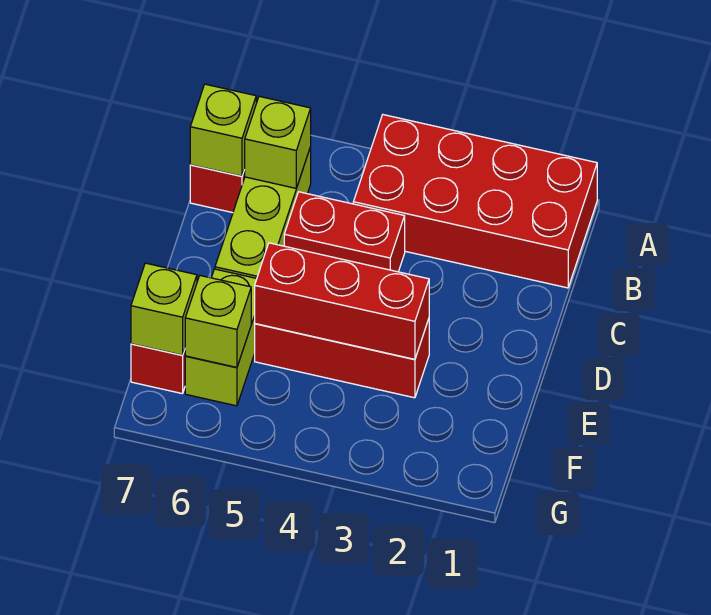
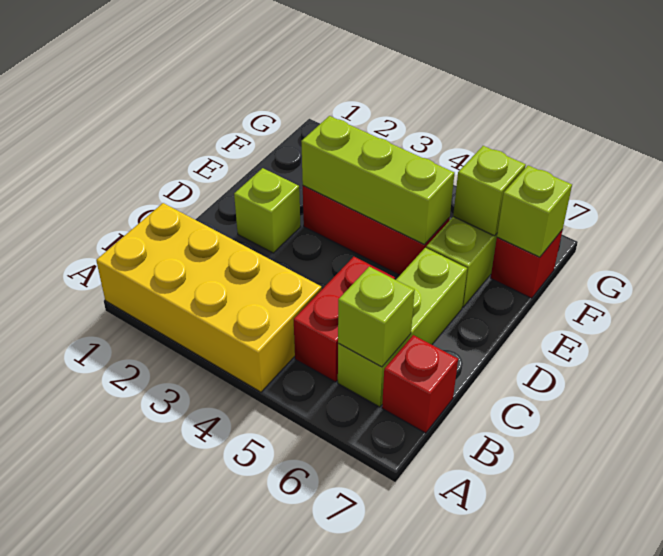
red 2x4 brick [353,115,597,288] -> yellow 2x4 brick [96,203,322,392]
lime 1x1 brick [190,84,256,176] -> lime 1x1 brick moved to [234,168,300,253]
red 1x2 brick [284,192,405,272] -> red 1x2 brick turned to [294,257,395,382]
red 1x3 brick [255,243,429,359] -> lime 1x3 brick [301,116,455,245]

